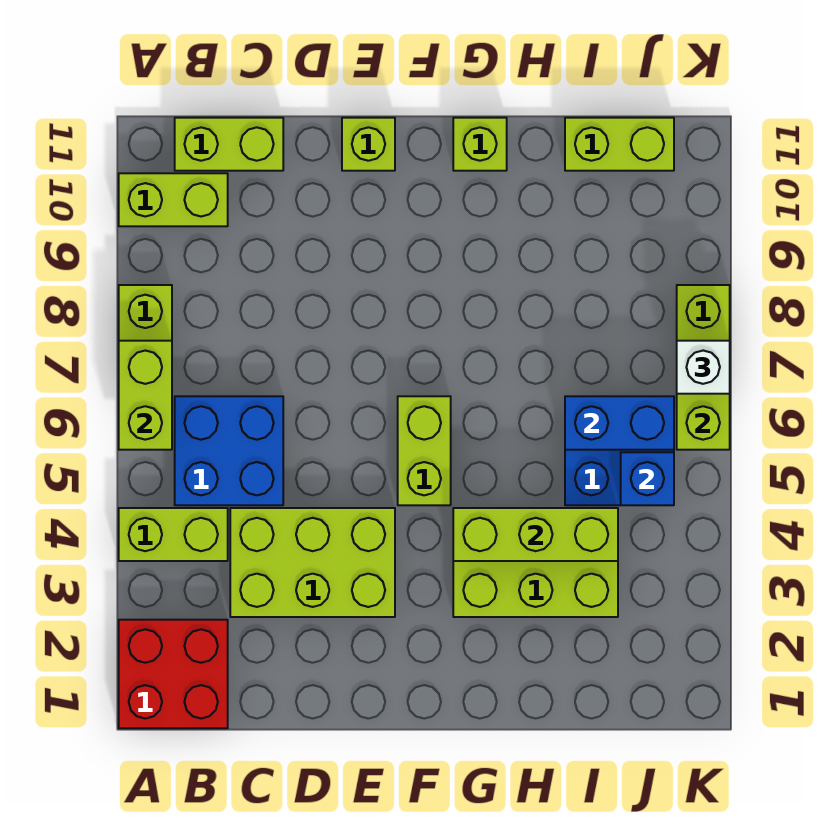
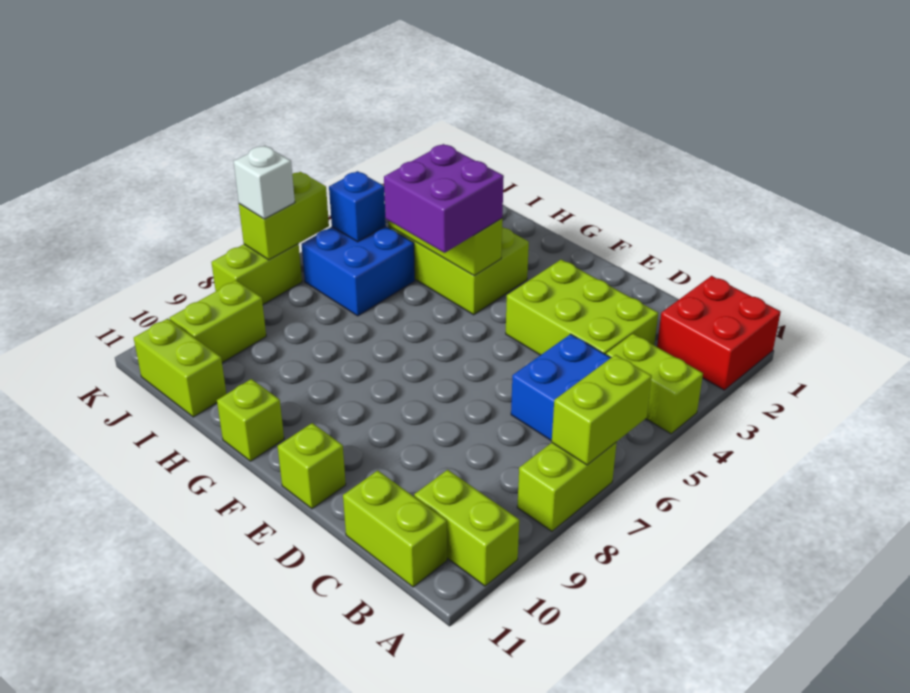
lime 1x2 brick [398,396,451,505] -> lime 1x2 brick moved to [170,280,266,363]
none -> purple 2x2 brick [384,144,504,253]
blue 1x2 brick [565,396,674,450] -> none

